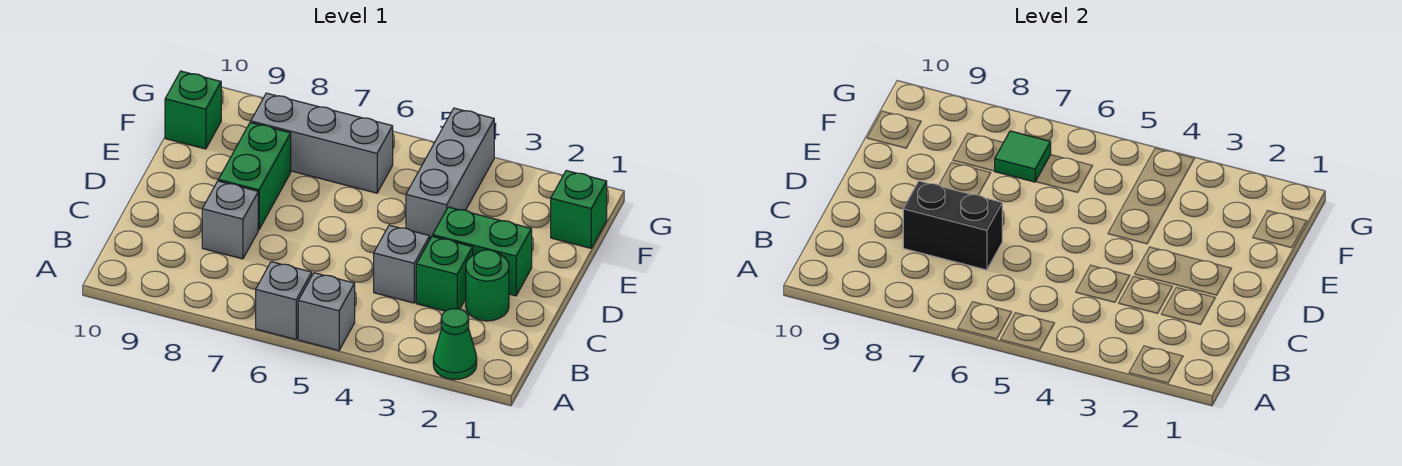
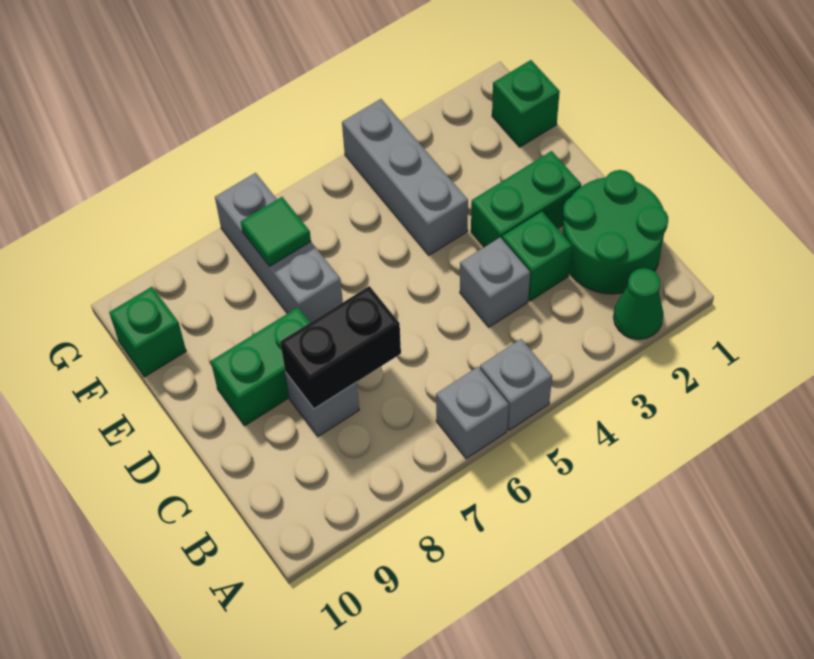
green 1x1 round brick [466,250,509,321] -> green 2x2 round brick [562,170,668,294]
green 1x2 brick [218,122,291,230] -> green 1x2 brick turned to [211,307,310,426]
grey 1x3 brick [251,93,393,193] -> grey 1x3 brick turned to [215,173,343,322]

